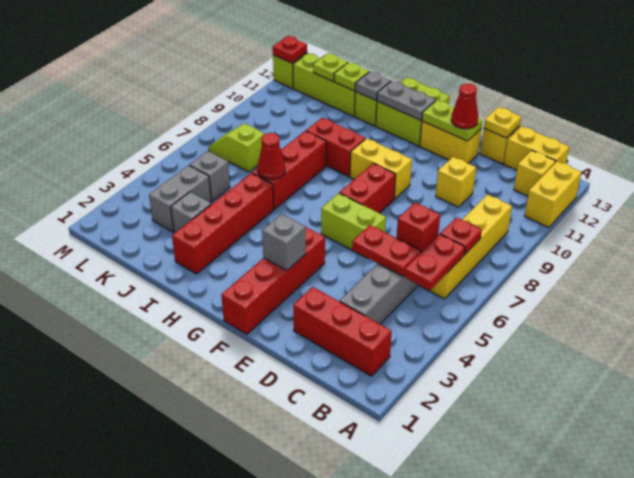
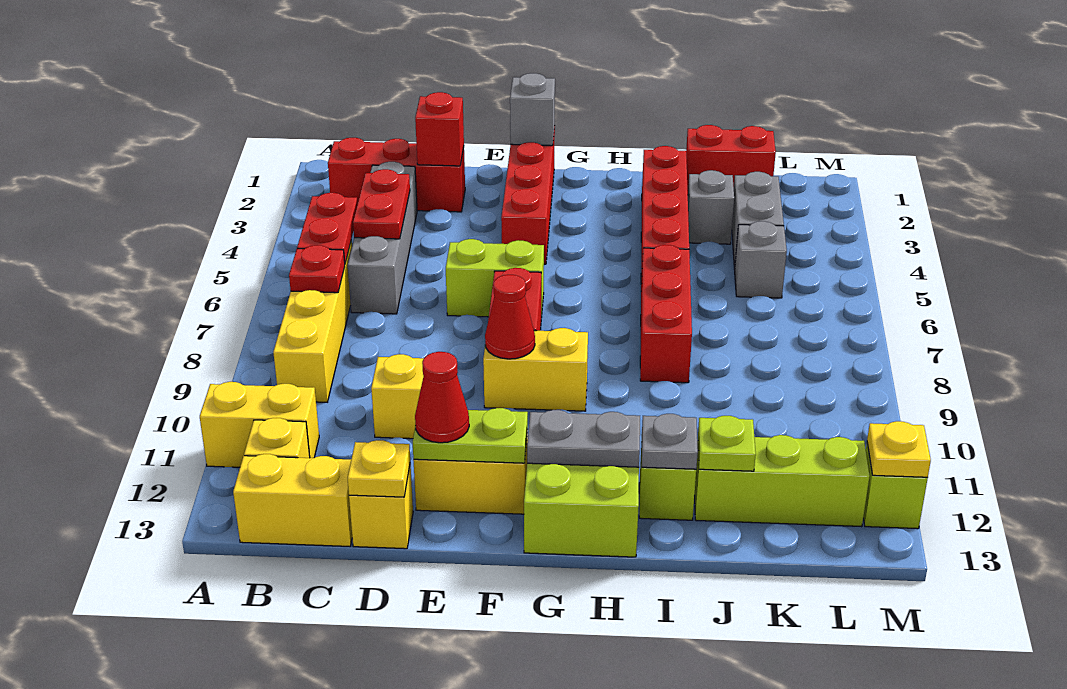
yellow 1x2 brick [525,161,582,228] -> yellow 1x2 brick turned to [200,382,319,467]
red 1x2 plate [352,225,421,276] -> red 1x2 plate turned to [353,169,410,239]
red 1x1 brick [397,203,440,252] -> red 1x1 brick moved to [415,92,464,166]
grey 1x1 brick [262,214,306,271] -> grey 1x1 brick moved to [510,73,555,146]
red 1x2 brick [306,118,365,177] -> red 1x2 brick moved to [686,125,776,190]
red 1x1 cone [258,133,285,179] -> red 1x1 cone moved to [485,275,535,359]
lime 1x2 slope [208,123,265,172] -> none
lime 1x1 plate [313,53,348,81] -> none
red 1x1 plate [273,36,307,63] -> yellow 1x1 plate [867,421,931,477]

